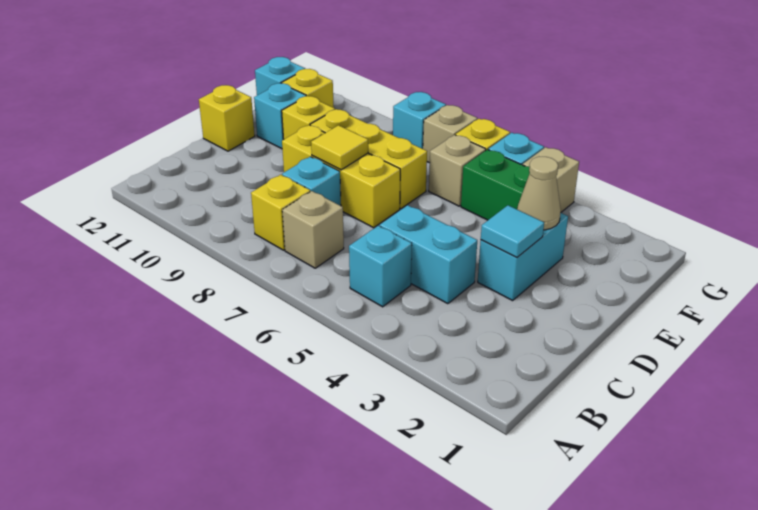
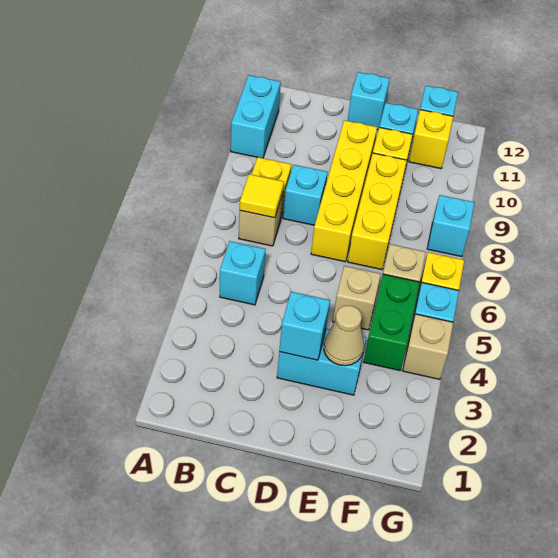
cyan 1x2 brick [380,205,477,304] -> cyan 1x2 brick moved to [231,75,281,158]
cyan 1x1 tile [481,205,544,257] -> cyan 1x1 brick [279,292,330,360]
yellow 1x3 brick [282,125,400,228] -> yellow 1x4 brick [311,120,377,262]
yellow 1x1 tile [311,125,368,170] -> yellow 1x1 tile moved to [240,174,284,218]
yellow 1x1 brick [199,85,255,151] -> cyan 1x1 brick [348,72,390,130]
tan 1x1 brick [423,105,477,163] -> tan 1x1 brick moved to [333,266,381,330]

